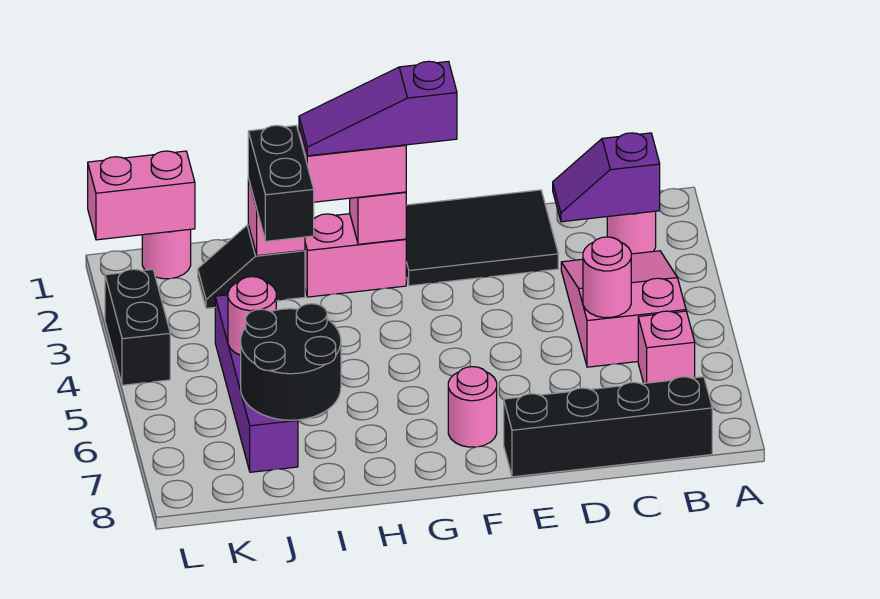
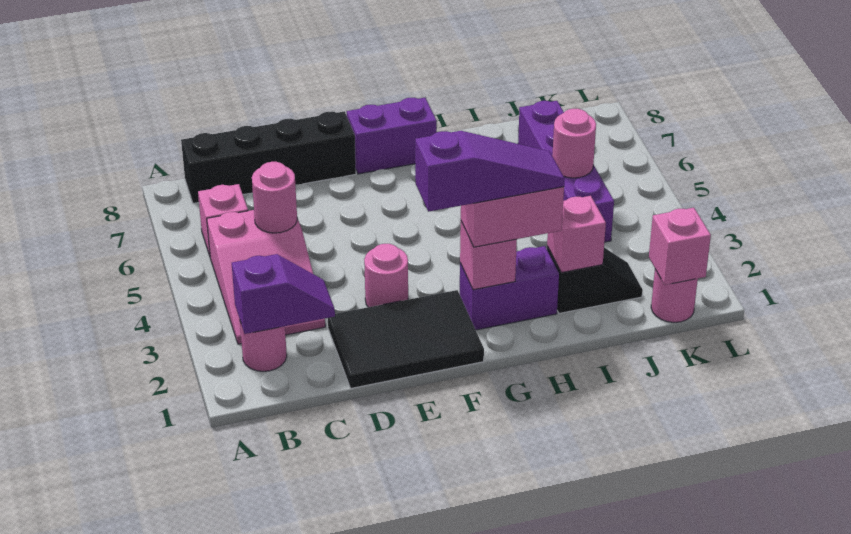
pink 1x1 round brick [448,367,497,447] -> pink 1x1 round brick moved to [364,244,408,307]
none -> purple 1x2 brick [347,98,437,174]
pink 1x2 brick [305,214,406,297] -> purple 1x2 brick [460,246,559,330]
black 1x2 brick [248,125,314,241] -> none
black 2x2 round brick [241,304,341,420] -> none
pink 1x2 brick [88,151,195,240] -> pink 1x1 brick [649,208,711,285]
black 1x2 brick [105,269,170,385] -> none

